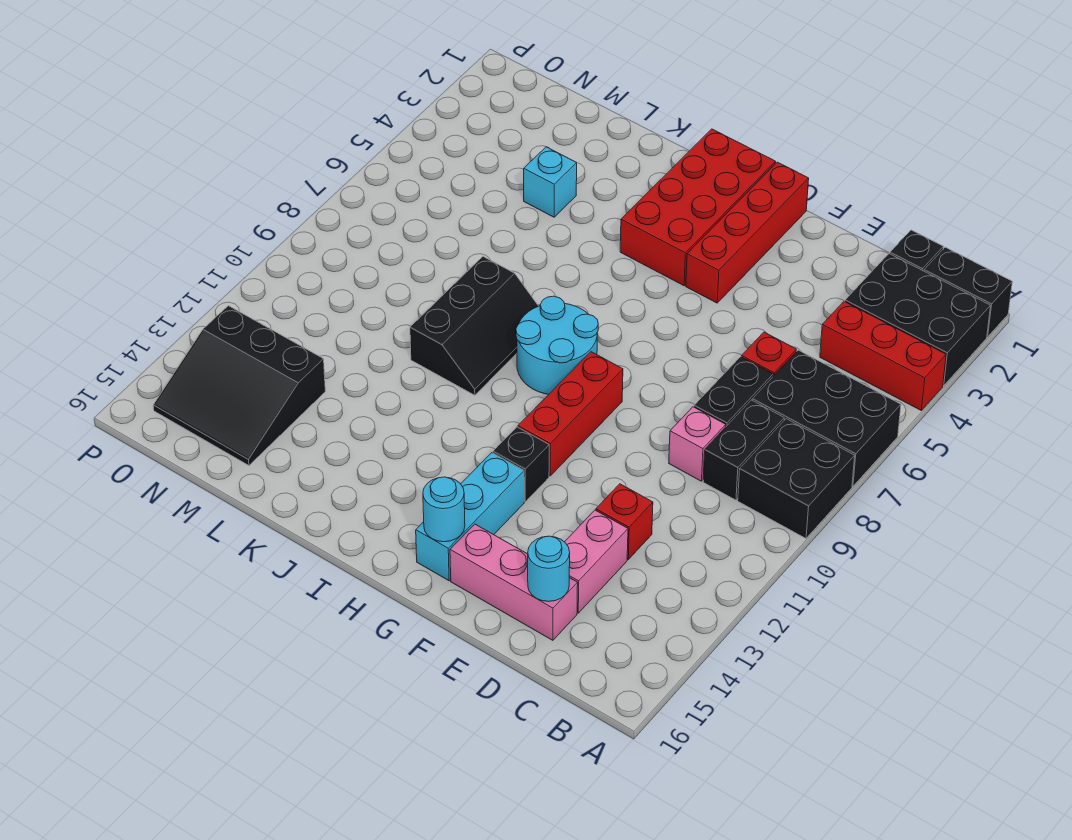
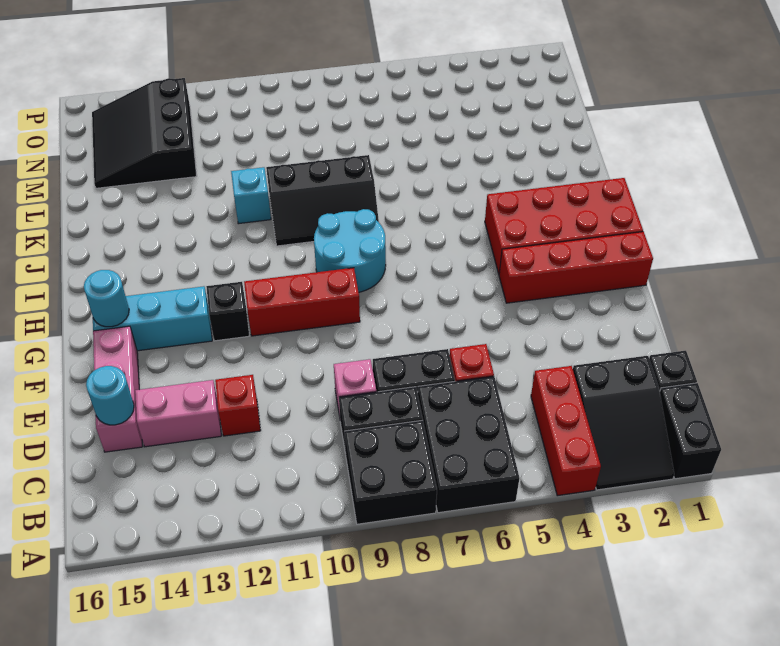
black 2x3 brick [845,254,990,386] -> black 2x3 slope [573,356,674,490]
cyan 1x1 brick [524,147,577,217] -> cyan 1x1 brick moved to [231,167,271,224]

